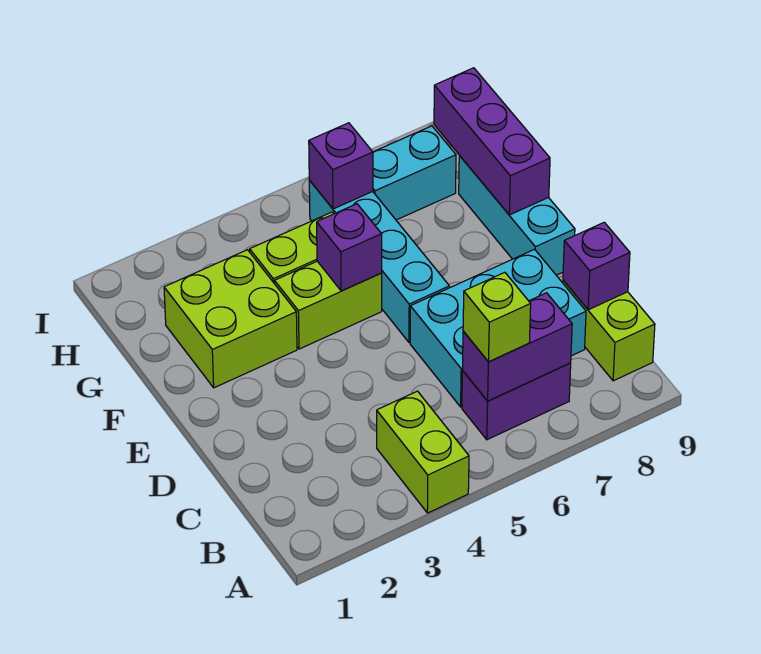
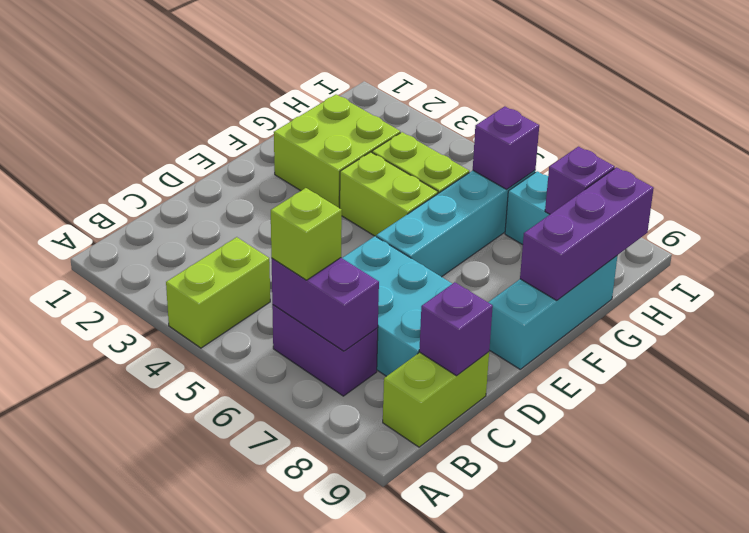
purple 1x1 brick [317,204,382,291] -> purple 1x1 brick moved to [545,147,615,214]

